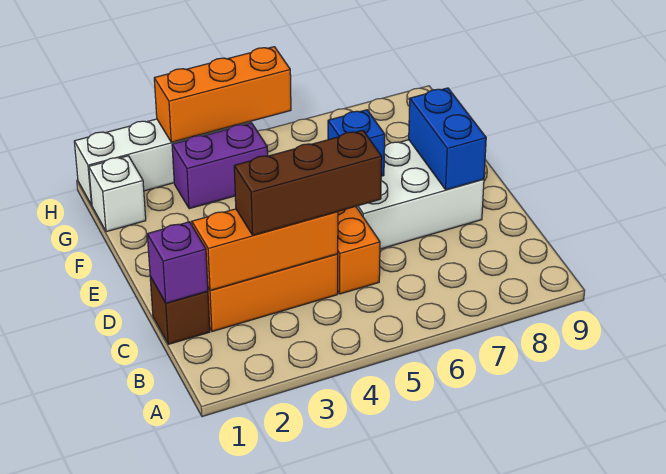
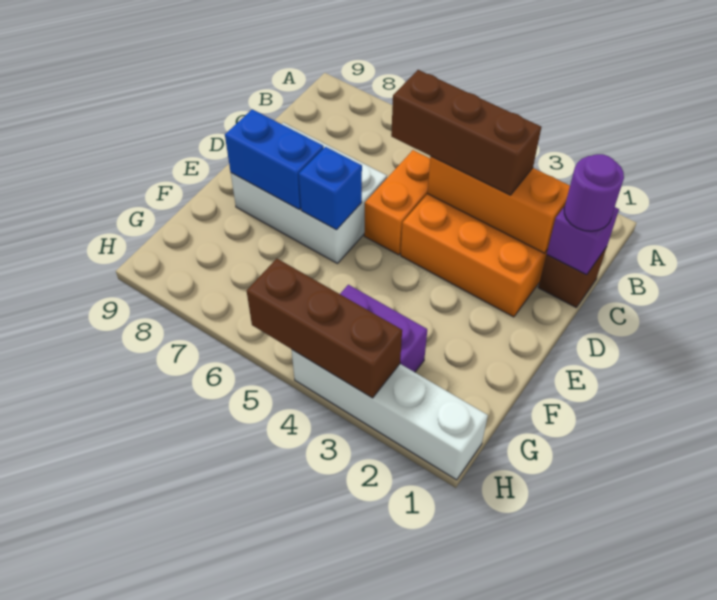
none -> purple 1x1 round brick [564,154,624,231]
blue 1x2 brick [409,88,486,190] -> blue 1x2 brick turned to [225,109,324,209]
white 1x1 brick [89,156,146,232] -> none
orange 1x3 brick [154,47,291,142] -> brown 1x3 brick [247,259,402,398]

